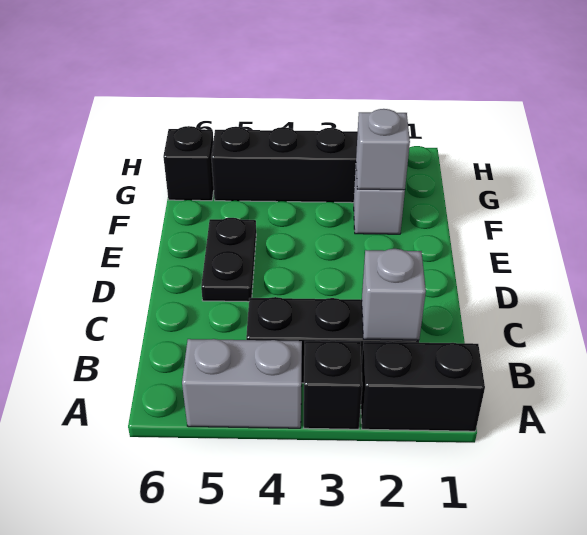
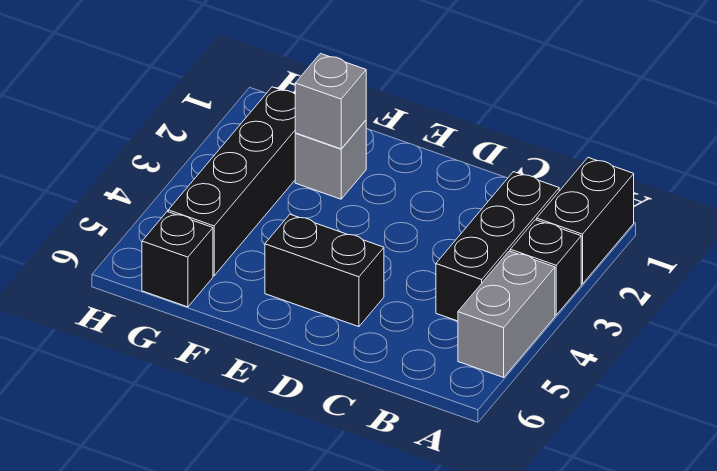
grey 1x1 brick [362,249,426,340] -> none
black 1x2 plate [201,218,256,302] -> black 1x2 brick [265,214,384,327]

